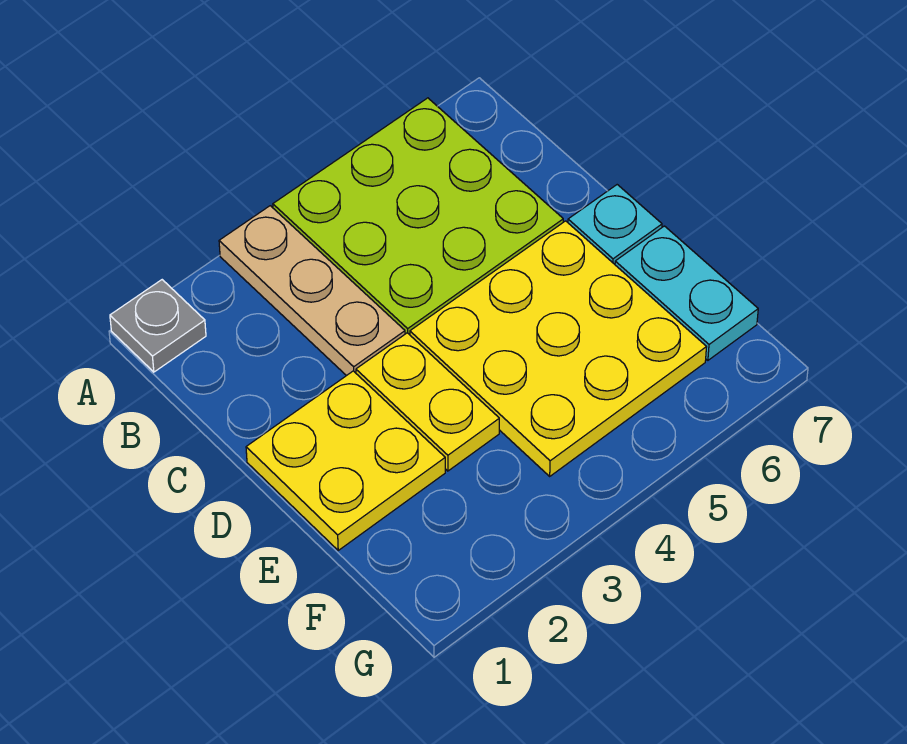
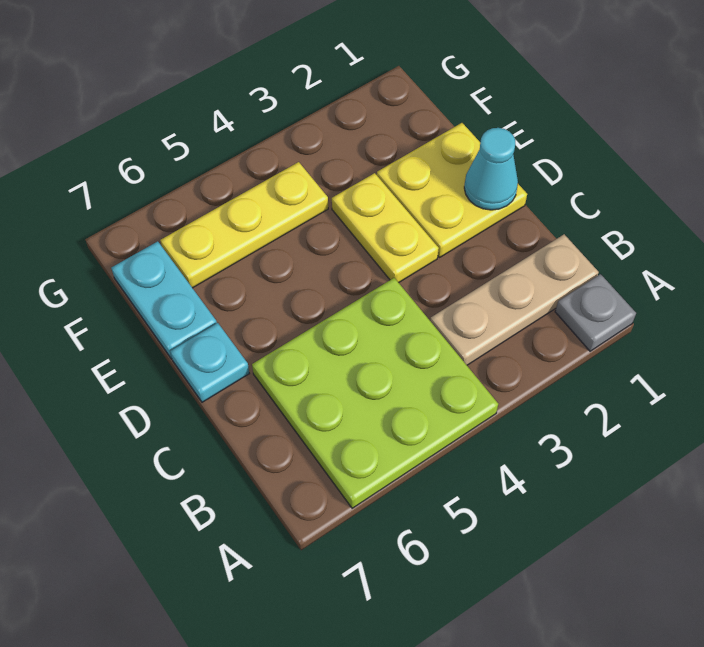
tan 1x3 plate [219,206,405,376] -> tan 1x3 plate turned to [430,234,599,365]
none -> cyan 1x1 cone [464,128,518,210]
yellow 3x3 plate [410,221,706,476] -> yellow 1x3 plate [160,162,328,288]

